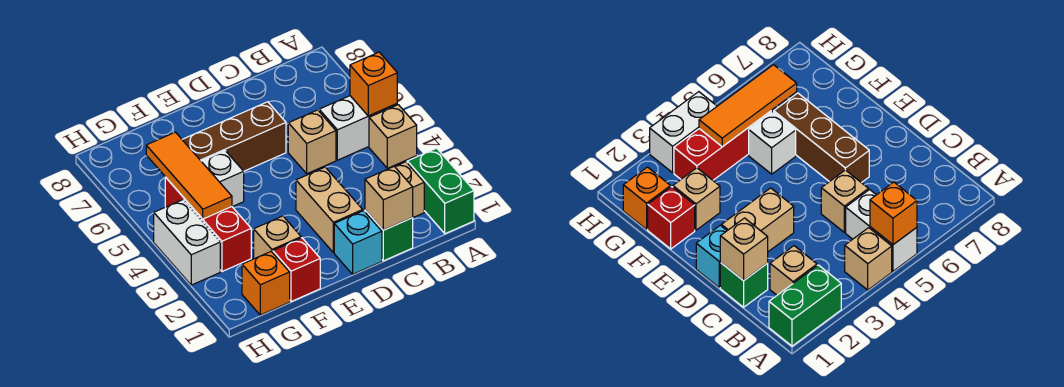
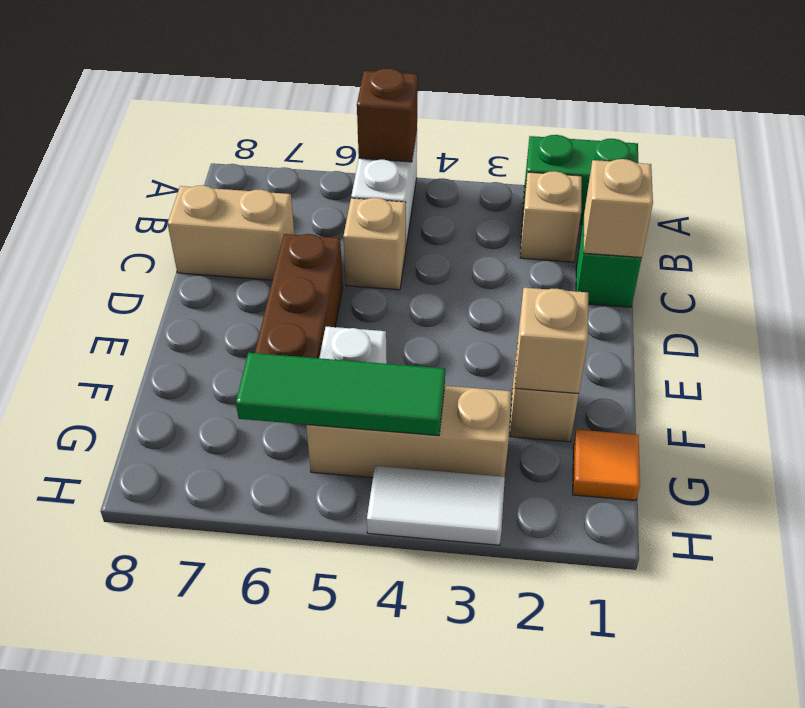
tan 1x1 brick [369,105,417,168] -> tan 1x1 brick moved to [515,288,588,394]
orange 1x1 brick [350,52,397,116] -> brown 1x1 brick [357,68,418,162]
cyan 1x1 brick [334,211,382,274] -> none
tan 1x2 brick [296,167,363,253] -> tan 1x2 brick moved to [168,185,295,280]
red 1x1 brick [273,238,320,302] -> none
orange 1x1 brick [242,252,290,315] -> orange 1x1 tile [573,430,640,500]
red 1x3 brick [165,177,251,272] -> tan 1x3 brick [306,386,511,478]
orange 1x3 tile [146,132,232,219] -> green 1x3 tile [236,353,445,436]
white 1x2 brick [154,200,220,285] -> white 1x2 tile [367,466,505,545]

